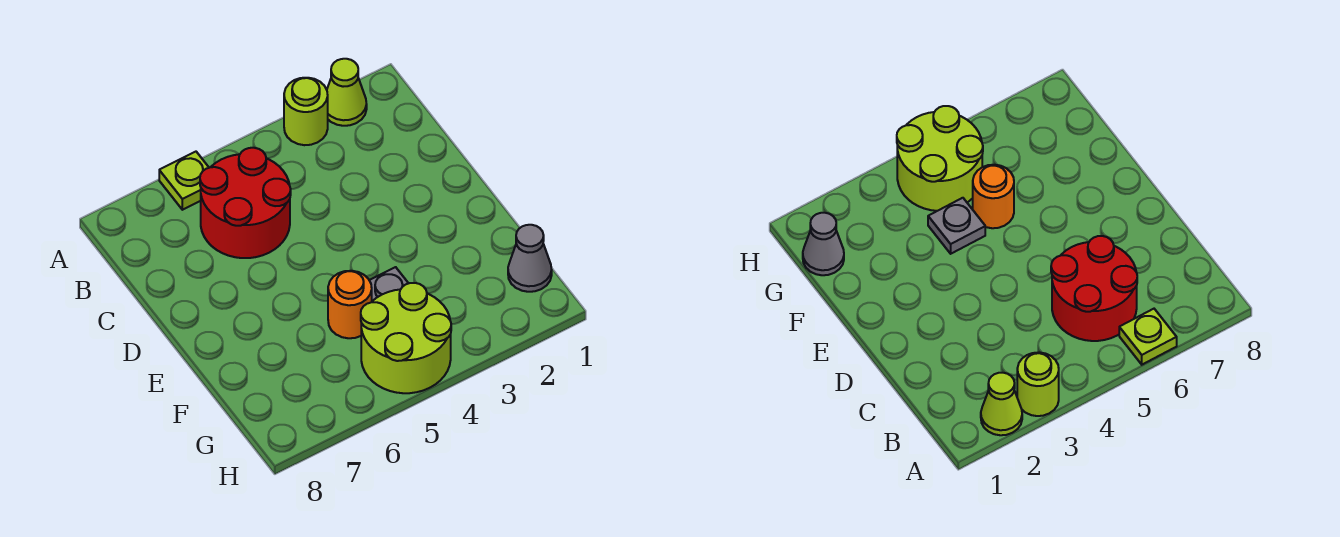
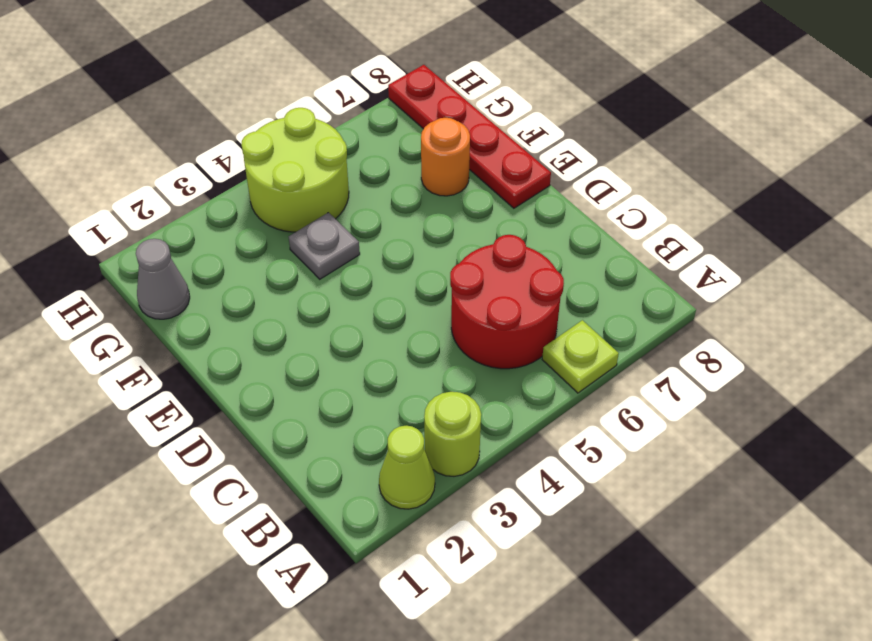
none -> red 1x4 plate [388,65,551,208]
orange 1x1 round brick [328,271,372,338] -> orange 1x1 round brick moved to [421,118,470,196]

